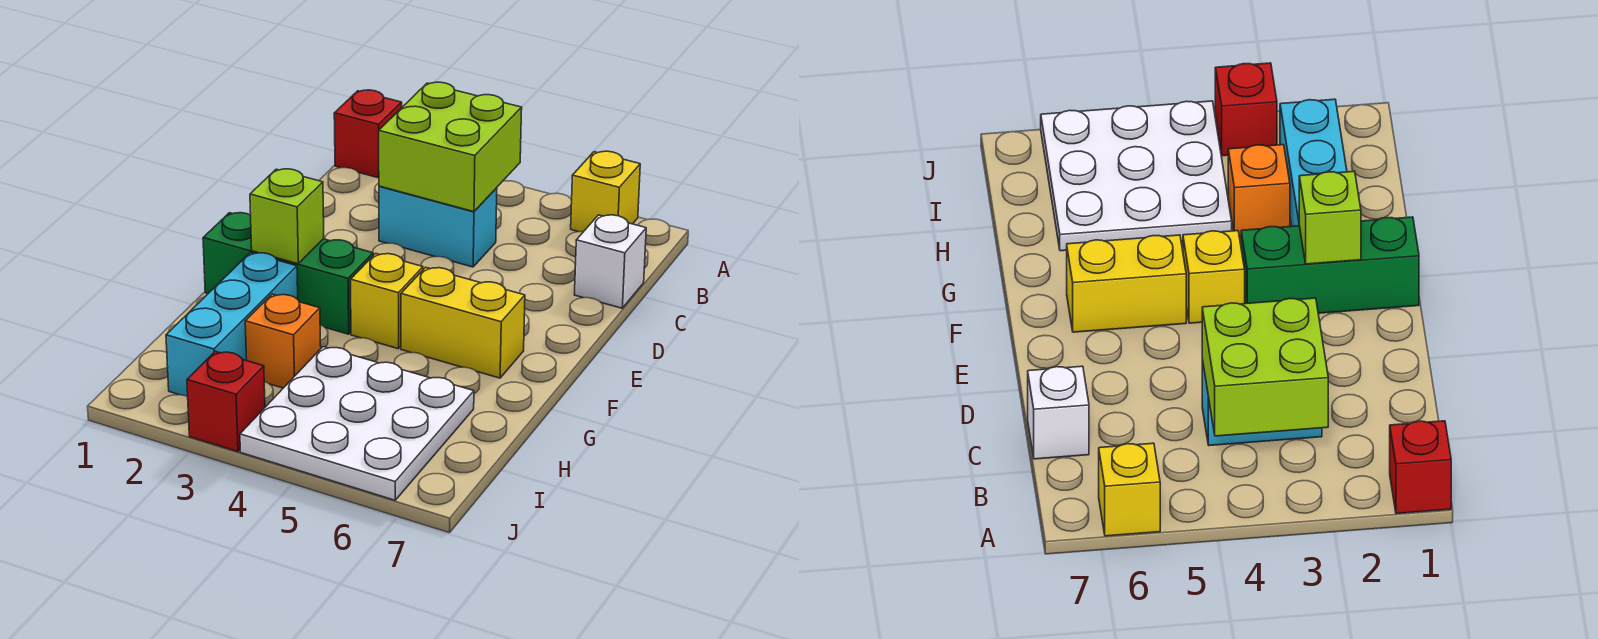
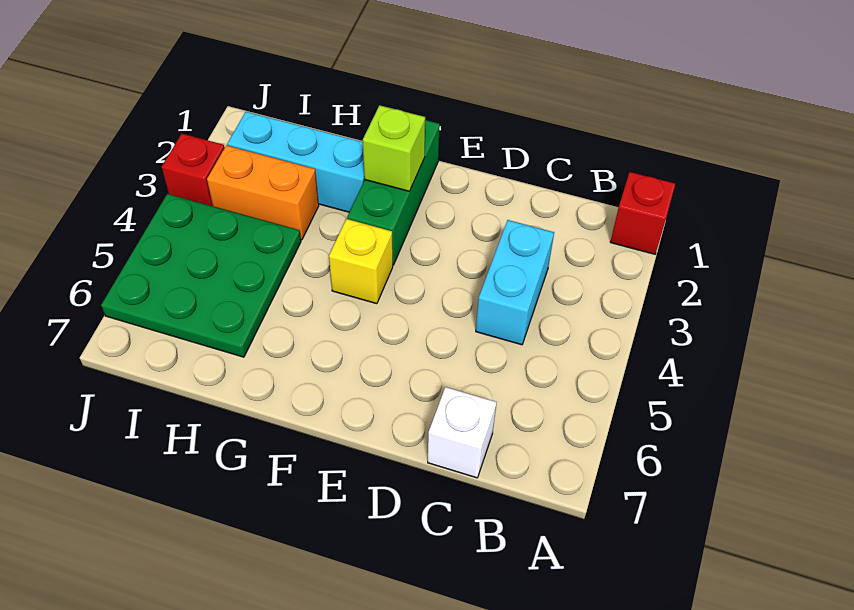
yellow 1x1 brick [571,151,640,232] -> none
lime 2x2 brick [379,82,522,212] -> none
yellow 1x2 brick [401,267,525,378] -> none
orange 1x1 brick [245,294,321,388] -> orange 1x2 brick [207,145,319,240]
white 3x3 plate [240,347,474,500] -> green 3x3 plate [101,194,301,357]

